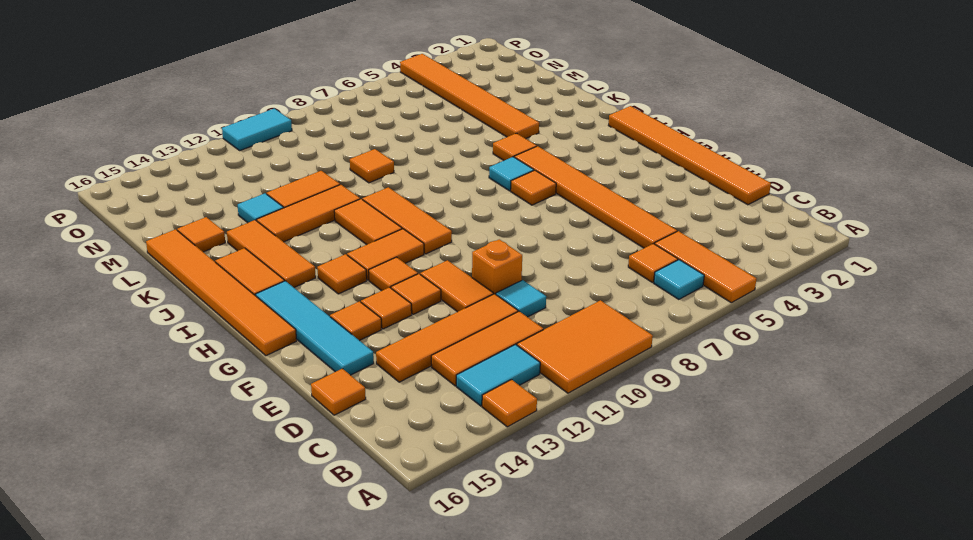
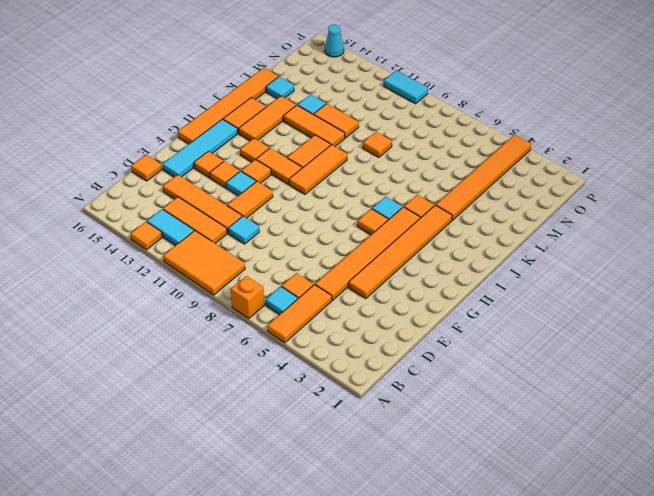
orange 1x6 tile [608,106,771,205] -> orange 1x6 tile moved to [349,205,452,299]
orange 1x1 brick [472,239,522,294] -> orange 1x1 brick moved to [231,276,264,319]
orange 1x1 tile [391,274,441,314] -> cyan 1x1 tile [226,171,256,196]
orange 1x1 tile [177,217,225,252] -> cyan 1x1 tile [266,76,294,99]
none -> cyan 1x1 cone [325,25,344,57]

